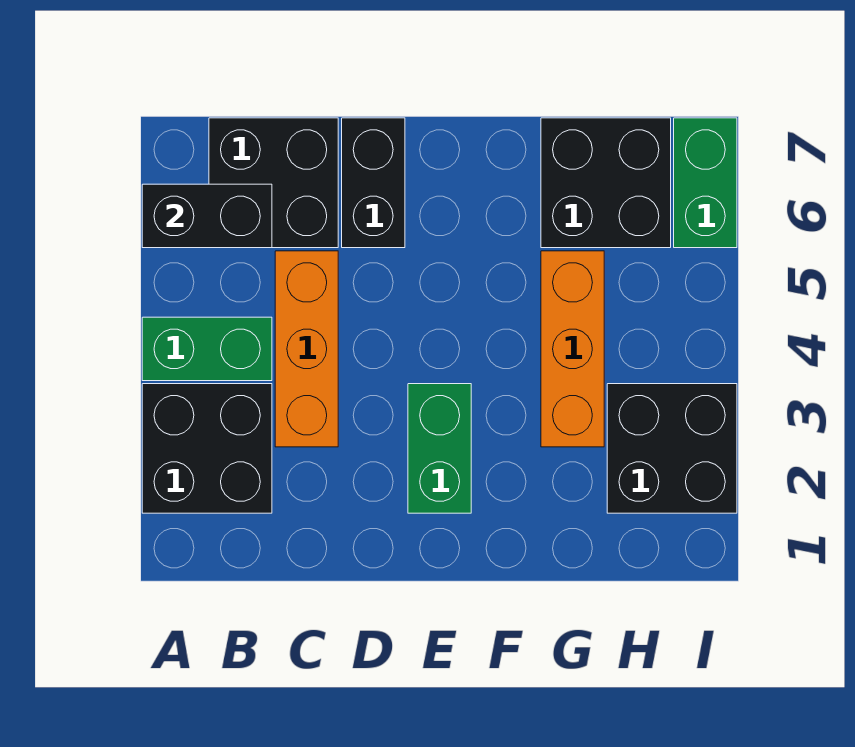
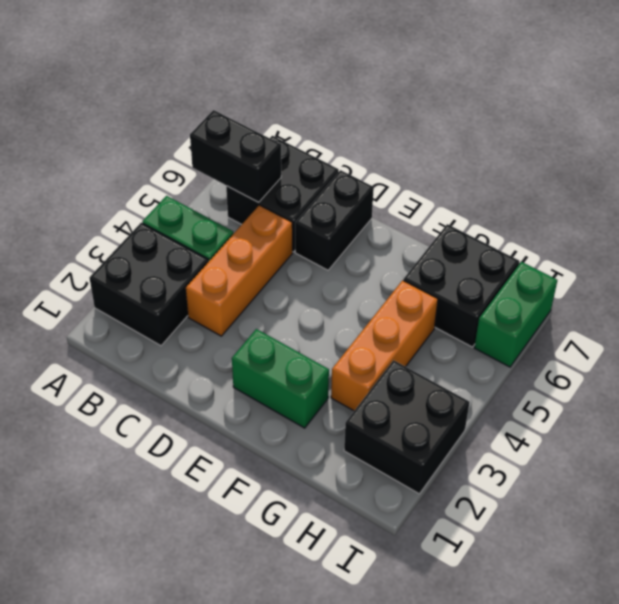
green 1x2 brick [408,384,471,513] -> green 1x2 brick turned to [232,329,329,428]

